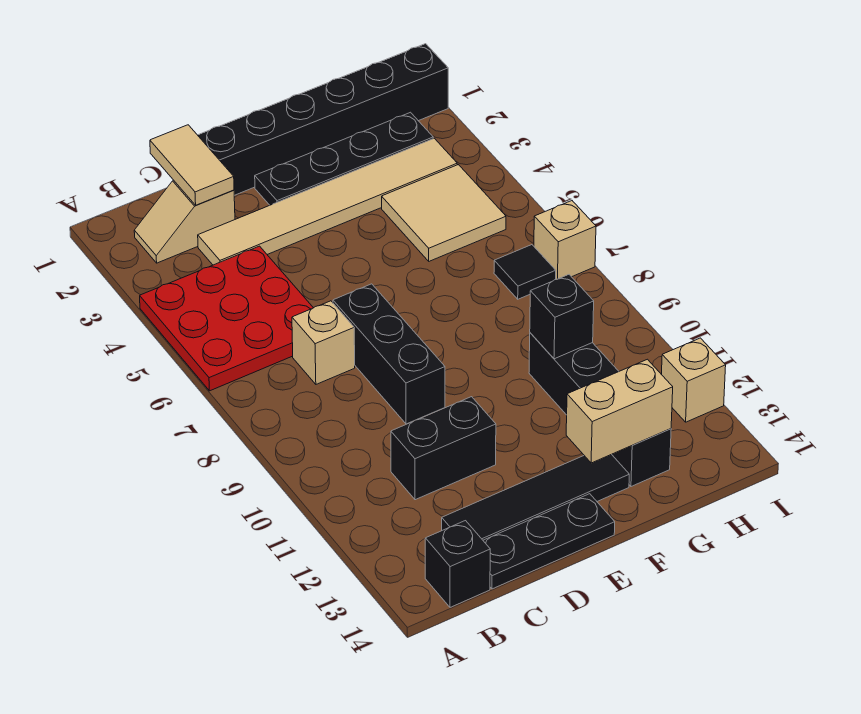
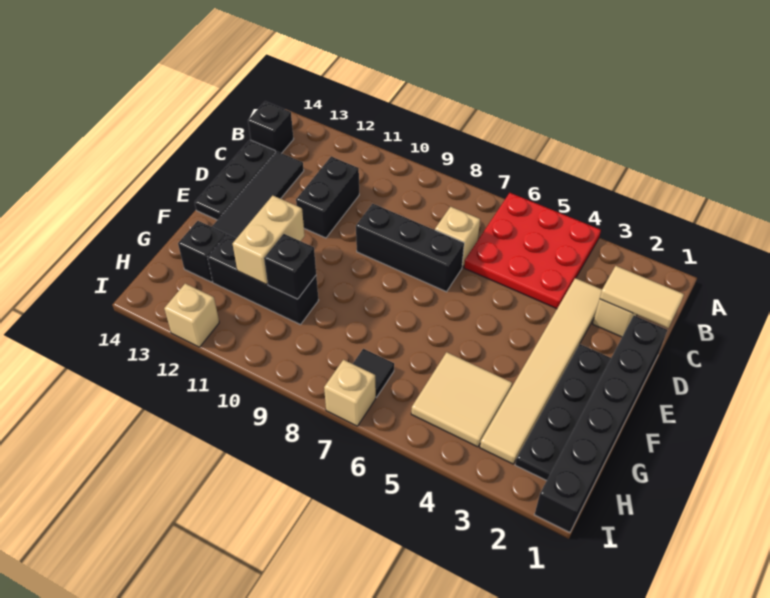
tan 1x2 brick [566,359,673,463] -> tan 1x2 brick moved to [233,196,305,284]

